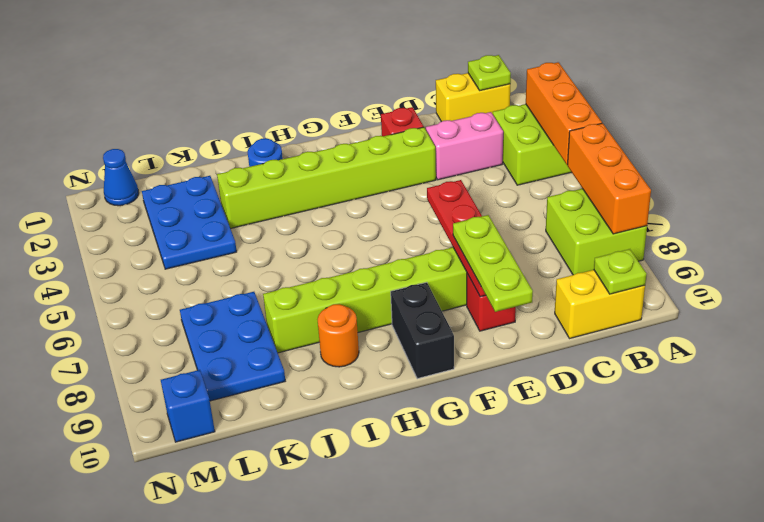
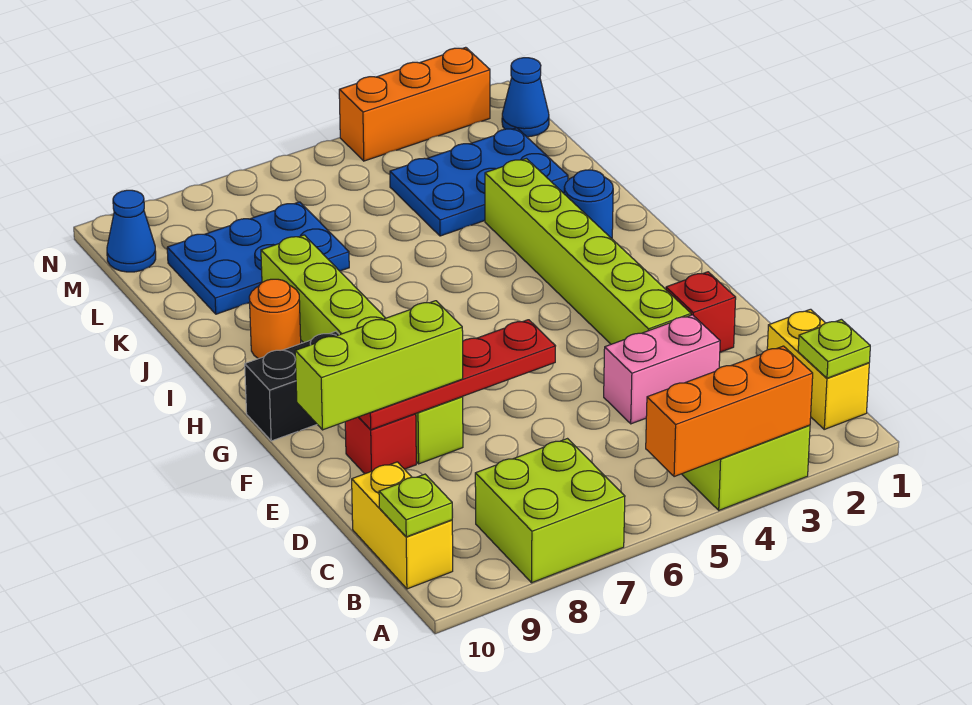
orange 1x3 brick [567,123,651,234] -> orange 1x3 brick moved to [339,47,490,161]
pink 1x2 brick [426,112,503,180] -> pink 1x2 brick turned to [604,315,720,424]
lime 1x3 plate [453,215,533,312] -> lime 1x3 brick [295,301,463,430]
blue 1x1 brick [161,370,215,442] -> blue 1x1 cone [107,190,156,272]

